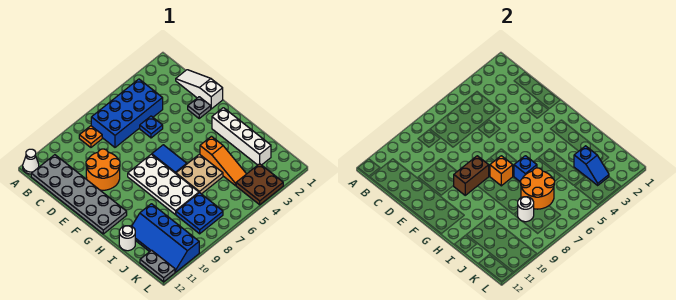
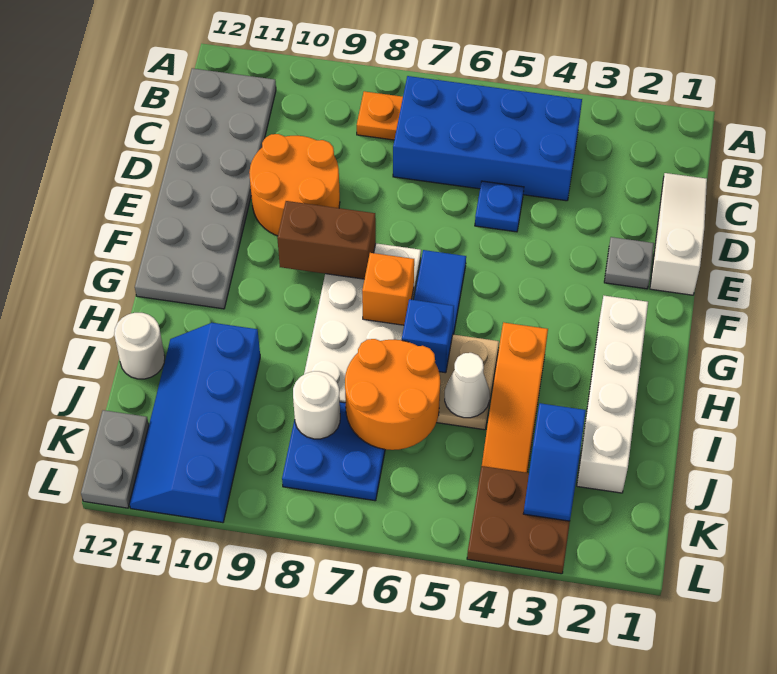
white 1x1 cone [23,149,39,174] -> white 1x1 cone moved to [445,353,490,418]

